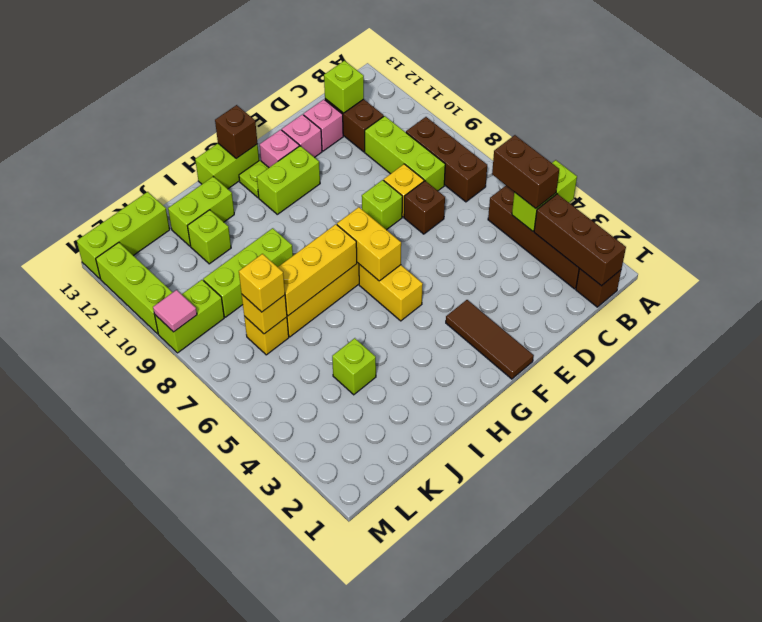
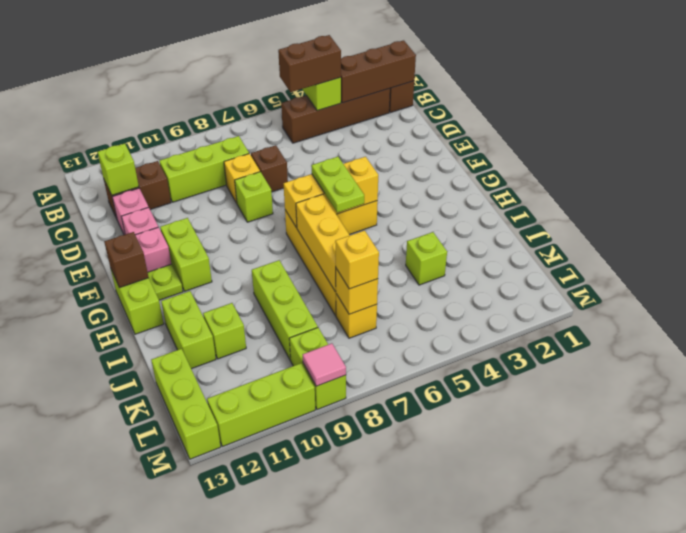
brown 1x3 brick [406,117,487,202] -> none
brown 1x3 tile [446,300,534,379] -> none
yellow 1x2 brick [337,207,401,281] -> yellow 1x3 brick [283,157,378,228]
none -> lime 1x2 plate [311,157,364,213]

